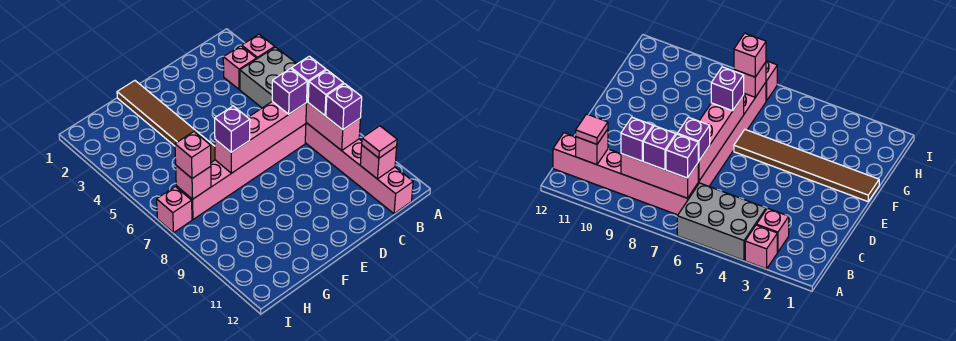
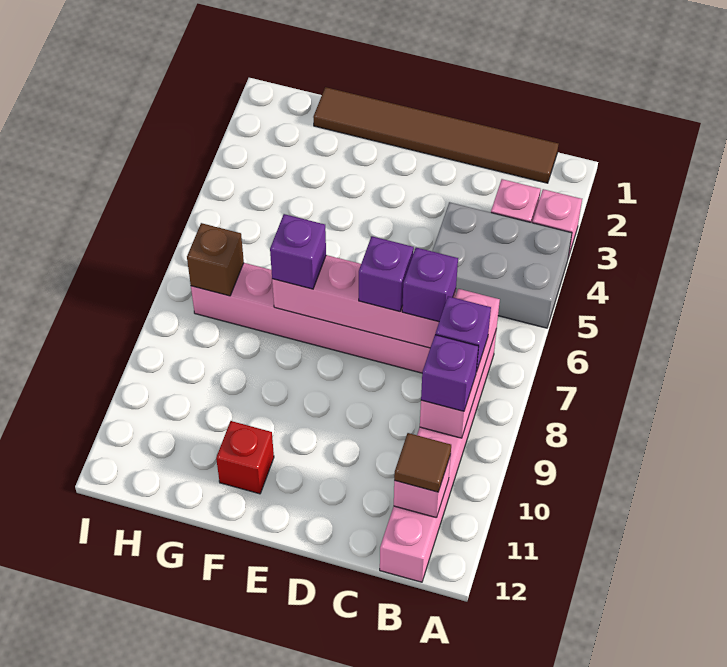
grey 2x3 brick [240,47,297,108] -> grey 2x3 brick turned to [432,202,572,328]
purple 1x1 brick [291,56,326,102] -> purple 1x1 brick moved to [359,236,414,312]
pink 1x1 tile [362,126,397,158] -> brown 1x1 tile [394,433,451,492]
brown 1x6 tile [117,81,215,162] -> brown 1x6 tile turned to [313,87,558,183]
none -> red 1x1 brick [216,421,274,494]
pink 1x1 brick [176,166,211,199] -> brown 1x1 brick [187,223,244,296]
pink 1x1 brick [175,132,211,178] -> none
pink 1x1 brick [157,187,192,233] -> none

